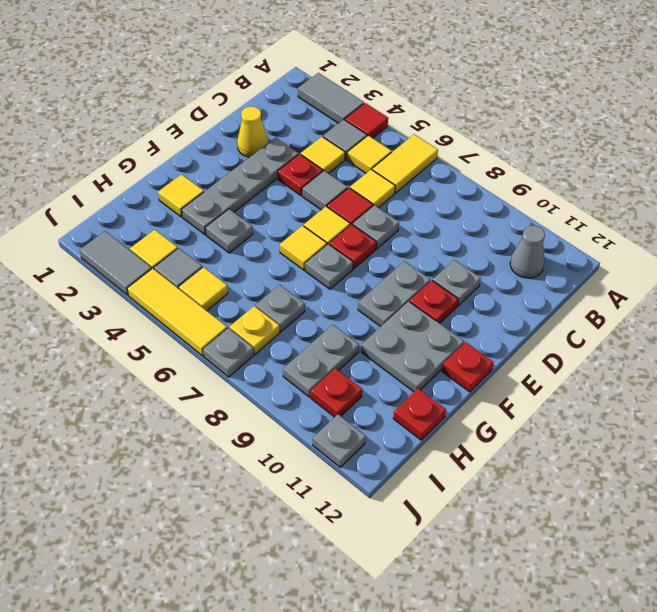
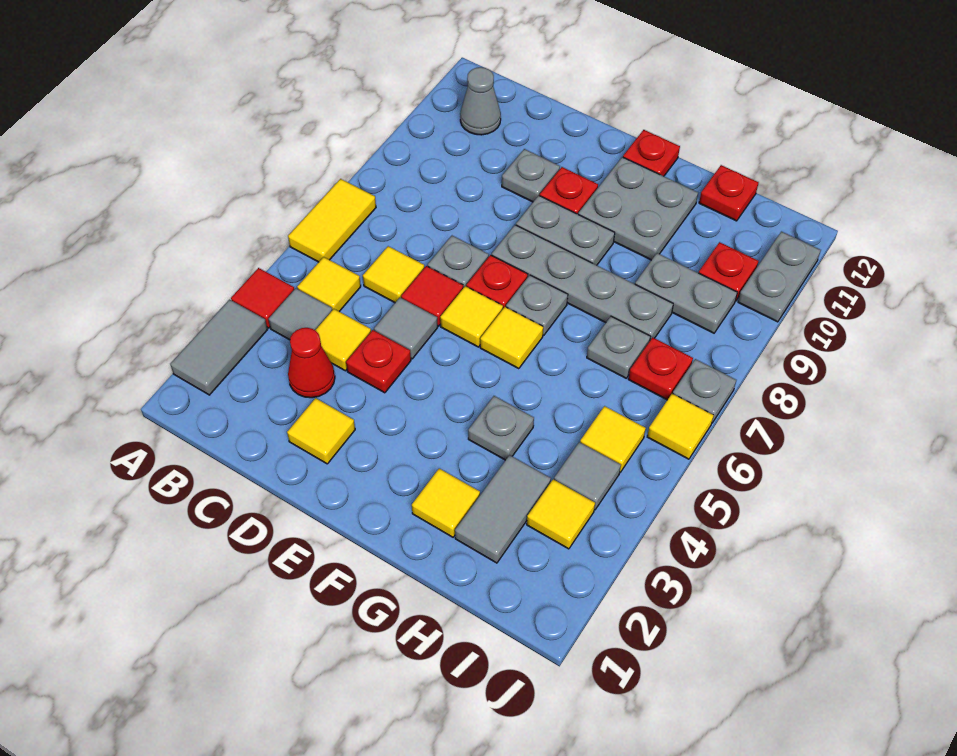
yellow 1x2 tile [372,134,438,193] -> yellow 1x2 tile turned to [288,179,376,262]
none -> red 1x1 cone [288,328,335,398]
yellow 1x1 cone [237,106,268,157] -> yellow 1x1 tile [287,398,355,464]
grey 1x4 plate [181,138,298,235] -> grey 1x4 plate moved to [492,225,673,340]
yellow 1x1 plate [230,306,280,354] -> red 1x1 plate [628,338,693,400]
grey 1x2 tile [80,231,152,295] -> grey 1x2 tile moved to [455,455,551,563]
yellow 1x3 tile [127,268,227,356] -> yellow 1x1 tile [647,393,714,459]
grey 1x1 plate [313,414,366,467] -> grey 1x2 plate [738,232,821,322]

